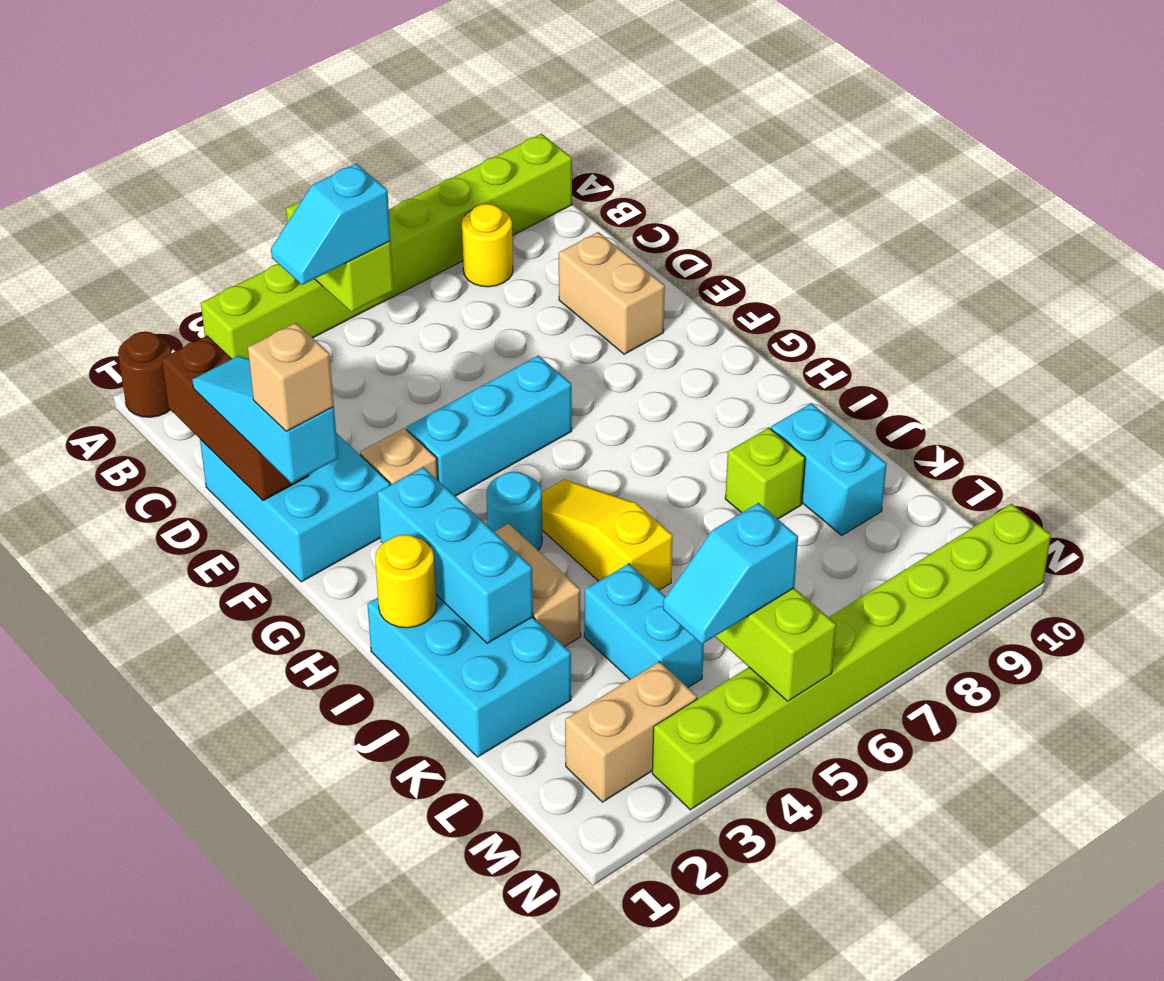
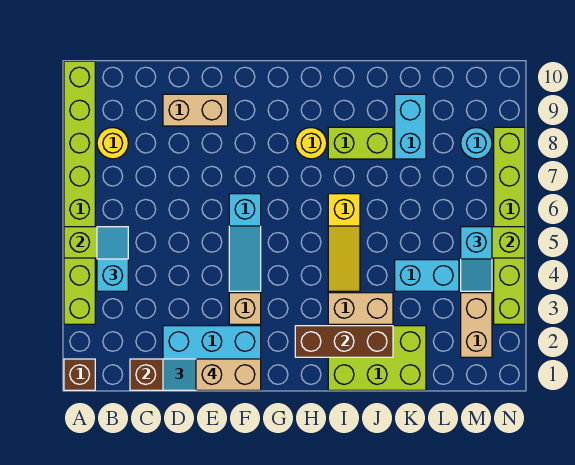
brown 1x1 round brick [118,332,171,417] -> brown 1x1 brick [64,359,95,390]
cyan 1x2 slope [271,164,391,285] -> cyan 1x2 slope turned to [97,227,128,291]
tan 1x1 brick [248,323,334,431] -> tan 1x2 brick [196,359,261,390]
cyan 1x3 brick [406,356,572,496] -> cyan 1x3 slope [229,194,261,291]
cyan 1x3 brick [377,467,533,643] -> brown 1x3 brick [295,326,393,357]
cyan 1x1 round brick [486,472,542,551] -> cyan 1x1 round brick moved to [461,128,492,159]
yellow 1x3 slope [542,479,673,590] -> yellow 1x3 slope turned to [328,194,360,291]
cyan 2x3 brick [367,595,571,757] -> lime 2x3 brick [328,326,426,390]
yellow 1x1 round brick [375,535,436,628] -> yellow 1x1 round brick moved to [295,128,327,159]
lime 1x1 brick [725,428,805,519] -> lime 1x2 brick [328,127,393,159]
cyan 1x2 brick [771,403,887,535] -> cyan 1x2 brick turned to [395,94,426,159]
lime 1x8 brick [652,504,1051,810] -> lime 1x6 brick [494,127,525,324]

